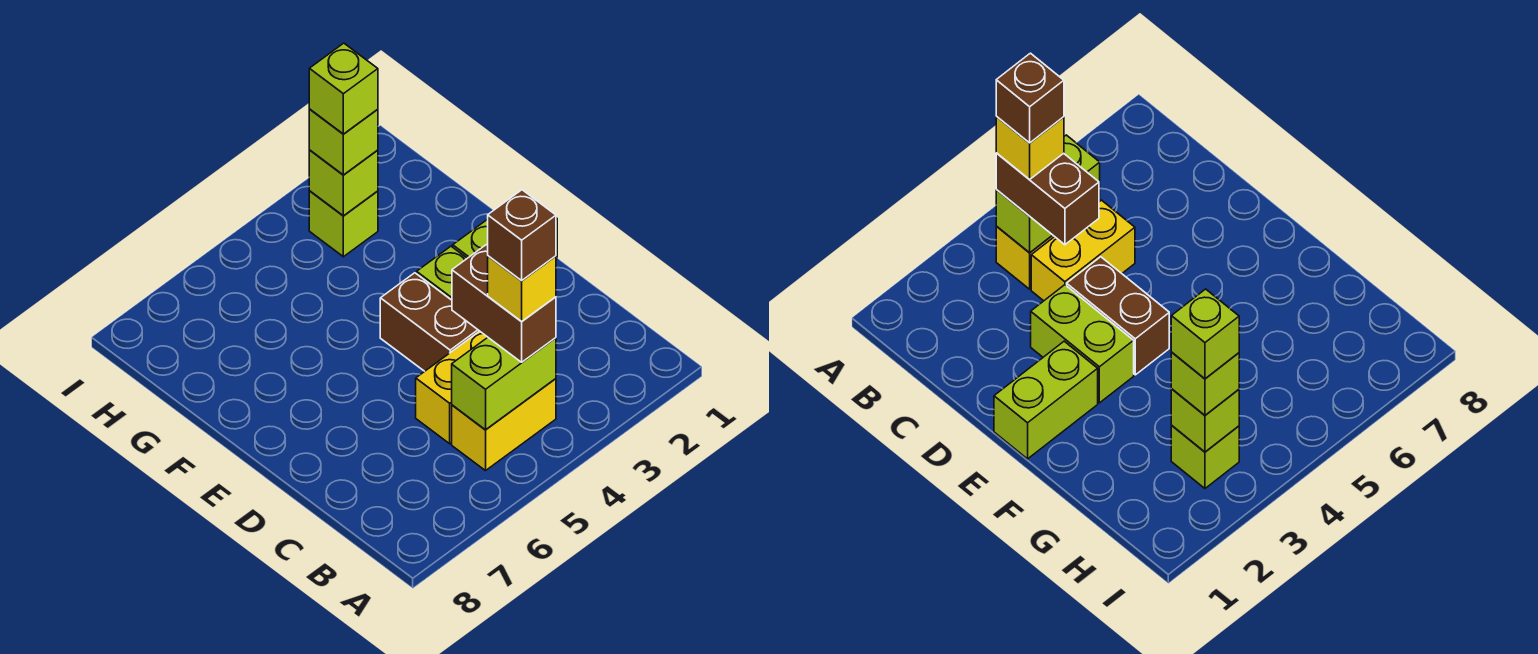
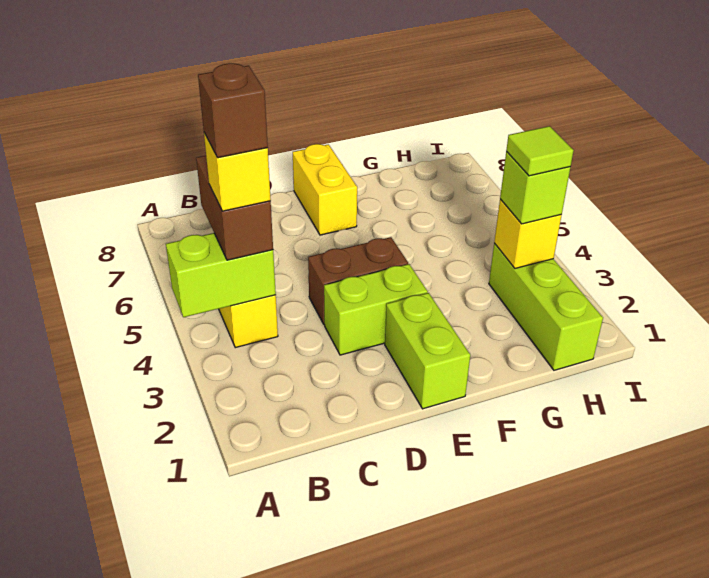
lime 1x2 brick [452,338,556,430] -> lime 1x2 brick turned to [166,233,276,317]
brown 1x2 brick [452,245,556,362] -> brown 1x2 brick turned to [196,156,273,260]
yellow 1x2 brick [416,331,488,444] -> yellow 1x2 brick moved to [293,144,357,235]
lime 1x1 brick [309,191,378,257] -> lime 1x3 brick [489,243,603,370]
lime 1x1 brick [309,150,378,216] -> yellow 1x1 brick [494,199,562,268]
lime 1x1 brick [309,43,378,134] -> lime 1x1 tile [506,126,574,176]

